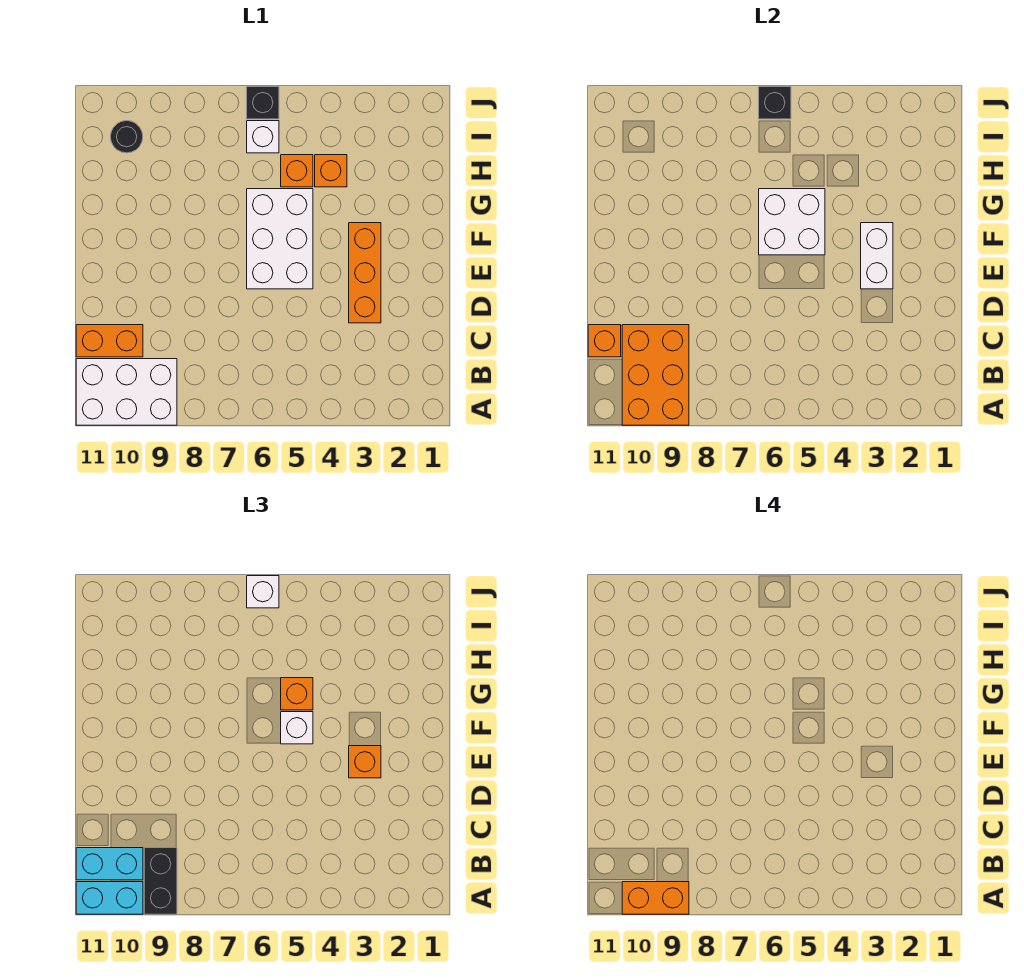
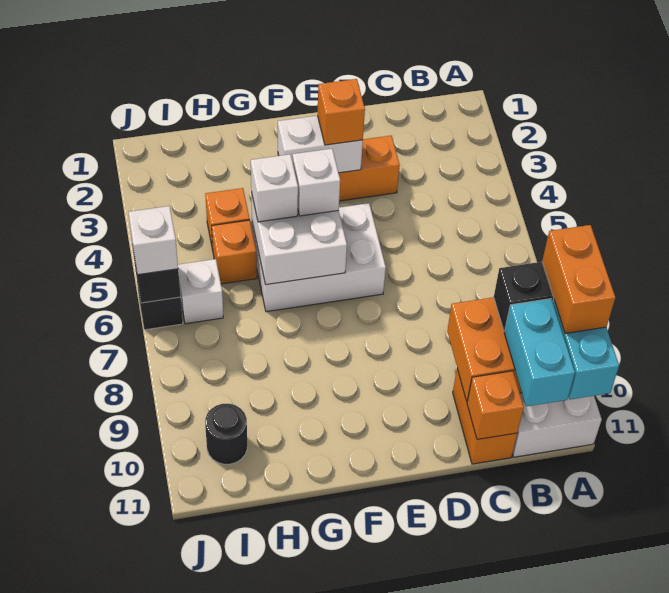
orange 1x1 brick [281,678,313,710] -> white 1x1 brick [251,154,298,222]

